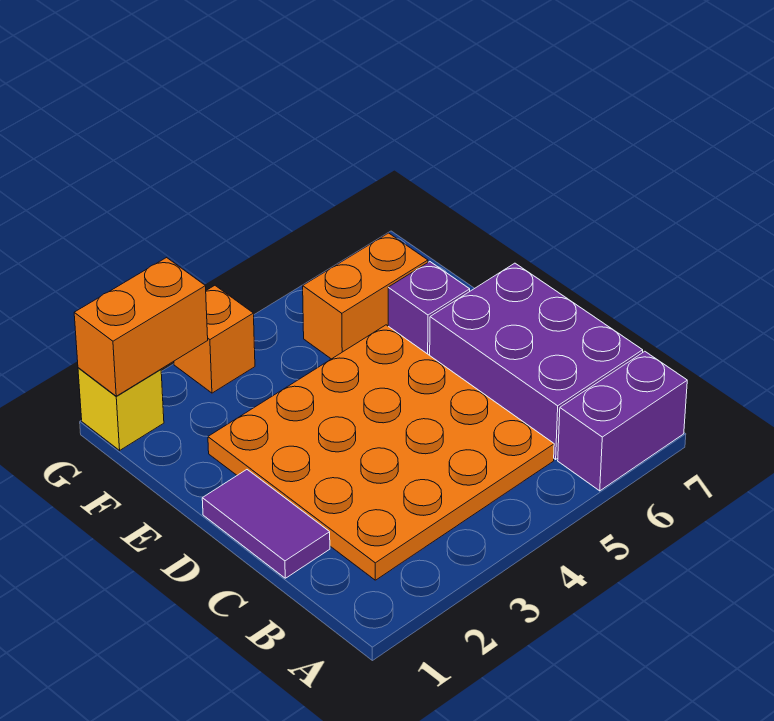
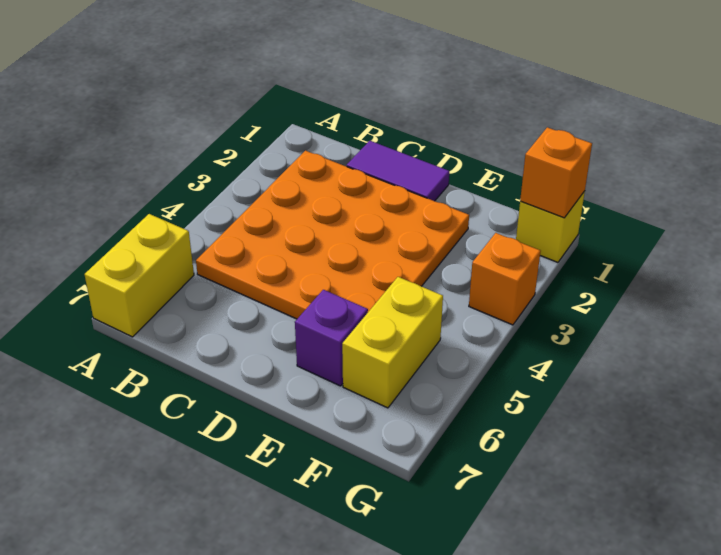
purple 1x2 brick [558,351,687,491] -> yellow 1x2 brick [84,214,194,337]
purple 2x3 brick [430,263,643,459] -> none
orange 1x2 brick [303,233,428,359] -> yellow 1x2 brick [342,277,443,408]
orange 1x2 brick [74,258,208,396] -> orange 1x1 brick [520,127,592,218]

